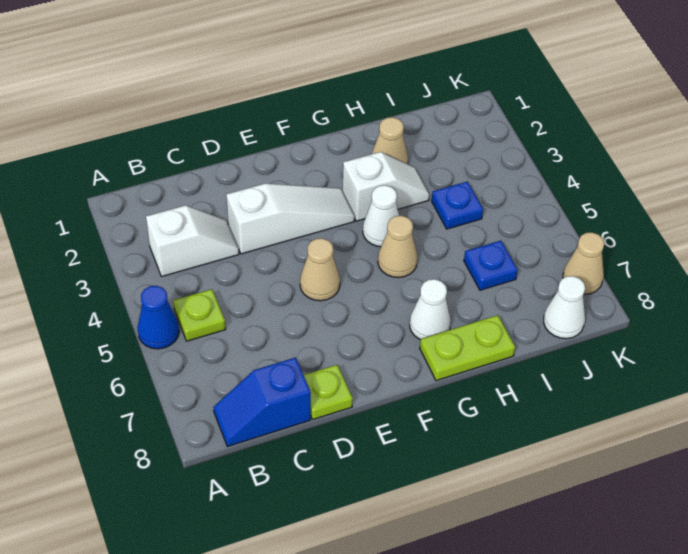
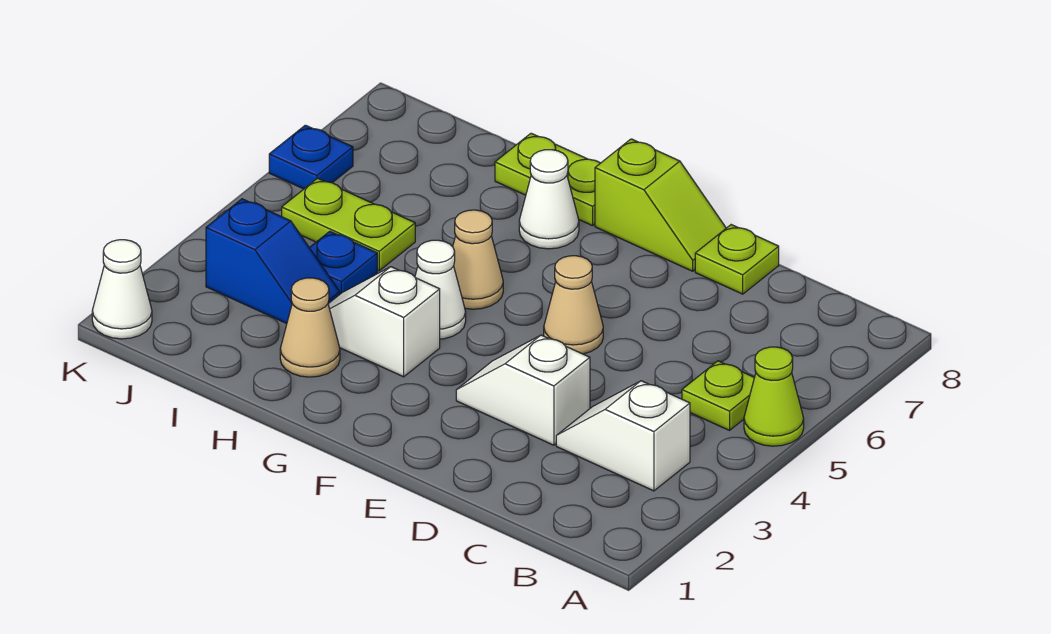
blue 1x1 cone [137,286,179,349] -> lime 1x1 cone [744,347,804,446]
blue 1x2 slope [214,358,311,447] -> blue 1x2 slope moved to [206,199,340,324]
white 1x3 slope [226,184,355,254] -> white 1x2 slope [456,335,590,445]
none -> lime 1x2 slope [595,139,726,271]
none -> lime 1x2 plate [282,178,415,271]
blue 1x1 plate [464,241,518,290] -> blue 1x1 plate moved to [269,125,353,189]
white 1x1 cone [544,276,585,339] -> white 1x1 cone moved to [92,240,152,339]
tan 1x1 cone [563,232,604,294] -> none

